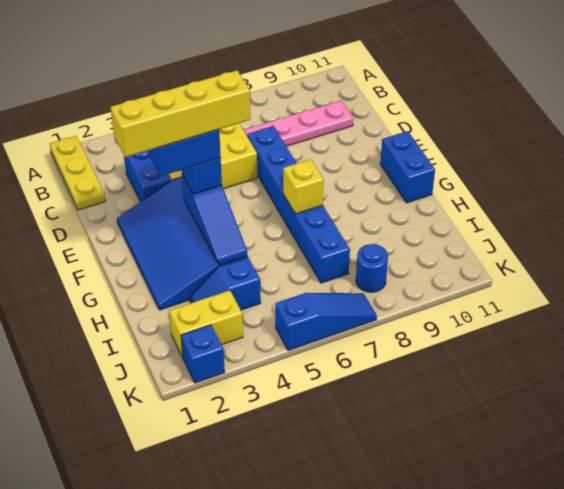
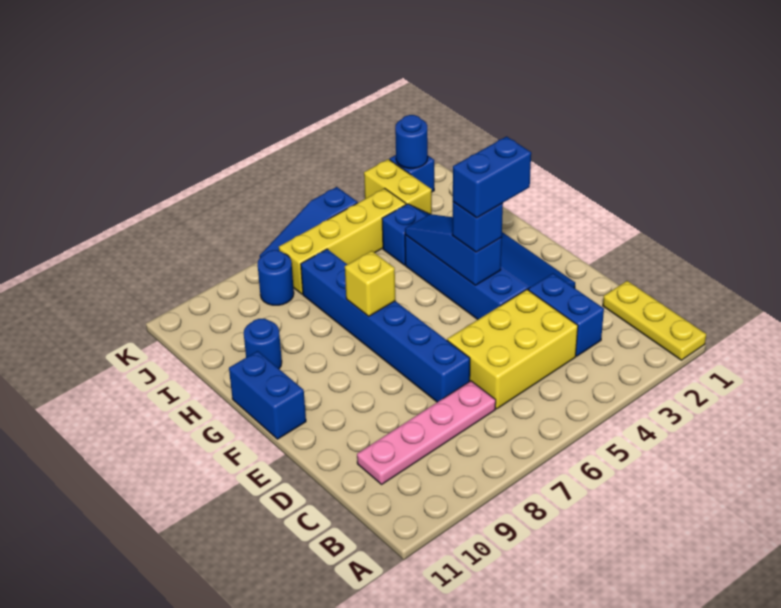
yellow 1x4 brick [111,70,250,157] -> yellow 1x4 brick moved to [279,188,406,294]
none -> blue 1x1 round brick [244,319,282,369]
yellow 1x2 brick [169,290,243,358] -> yellow 1x2 brick turned to [364,159,432,214]
none -> blue 1x1 round brick [395,115,428,168]

